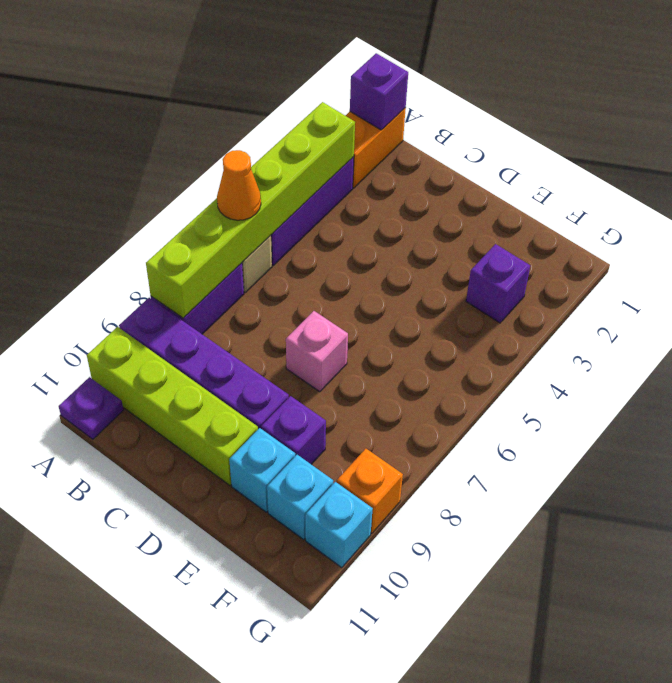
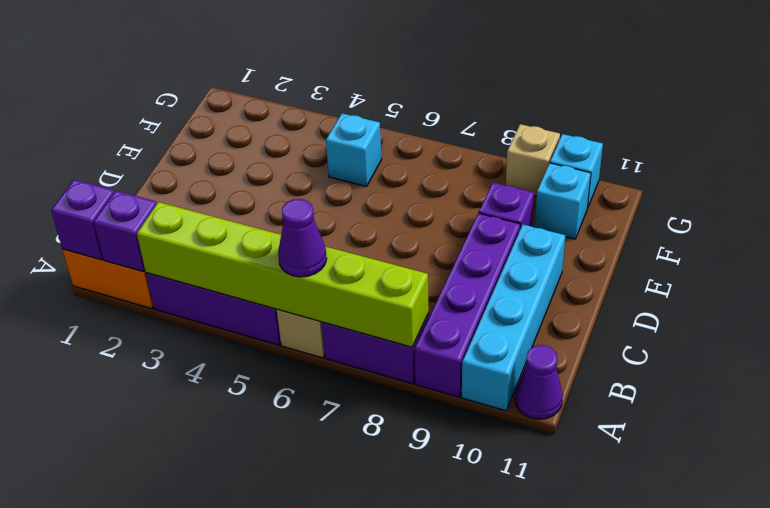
orange 1x1 cone [217,150,261,220] -> purple 1x1 cone [278,199,327,277]
lime 1x4 brick [87,327,258,485] -> cyan 1x4 brick [462,225,565,411]
purple 1x1 plate [59,377,123,439] -> purple 1x1 cone [515,345,563,419]
pink 1x1 brick [286,311,348,392] -> none
cyan 1x1 brick [229,428,295,512] -> cyan 1x1 brick moved to [326,113,382,187]
purple 1x1 brick [466,244,530,323] -> purple 1x1 brick moved to [94,191,157,272]
orange 1x1 brick [337,449,403,533] -> tan 1x1 brick [506,124,560,196]

